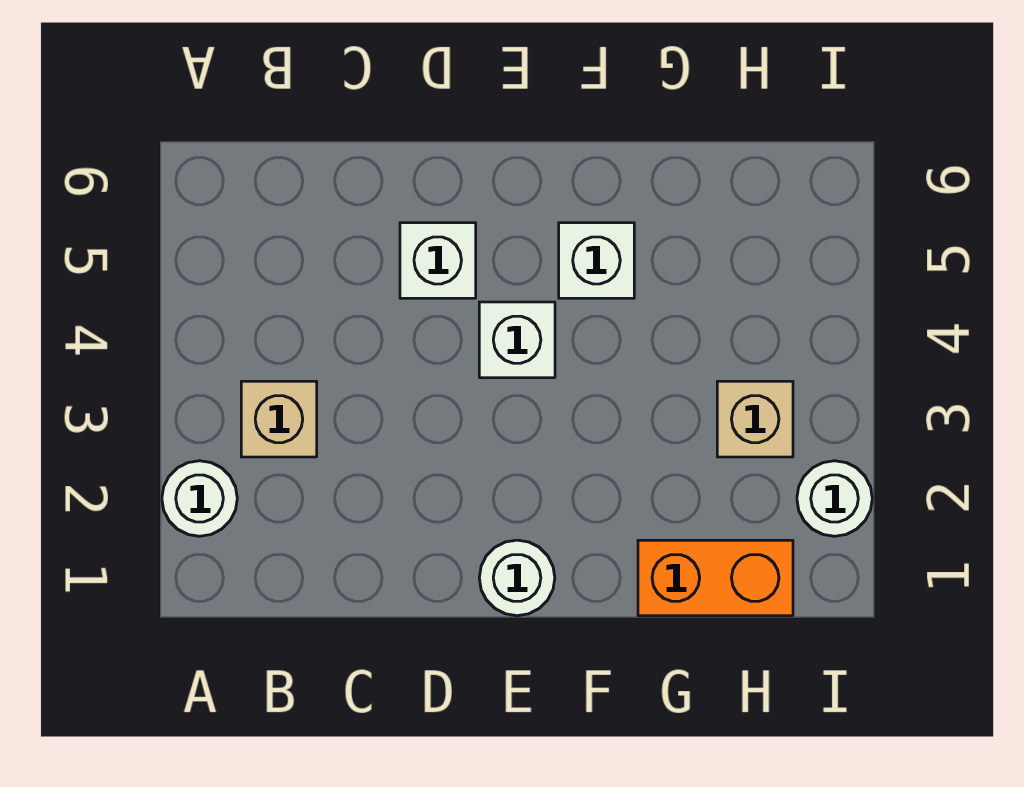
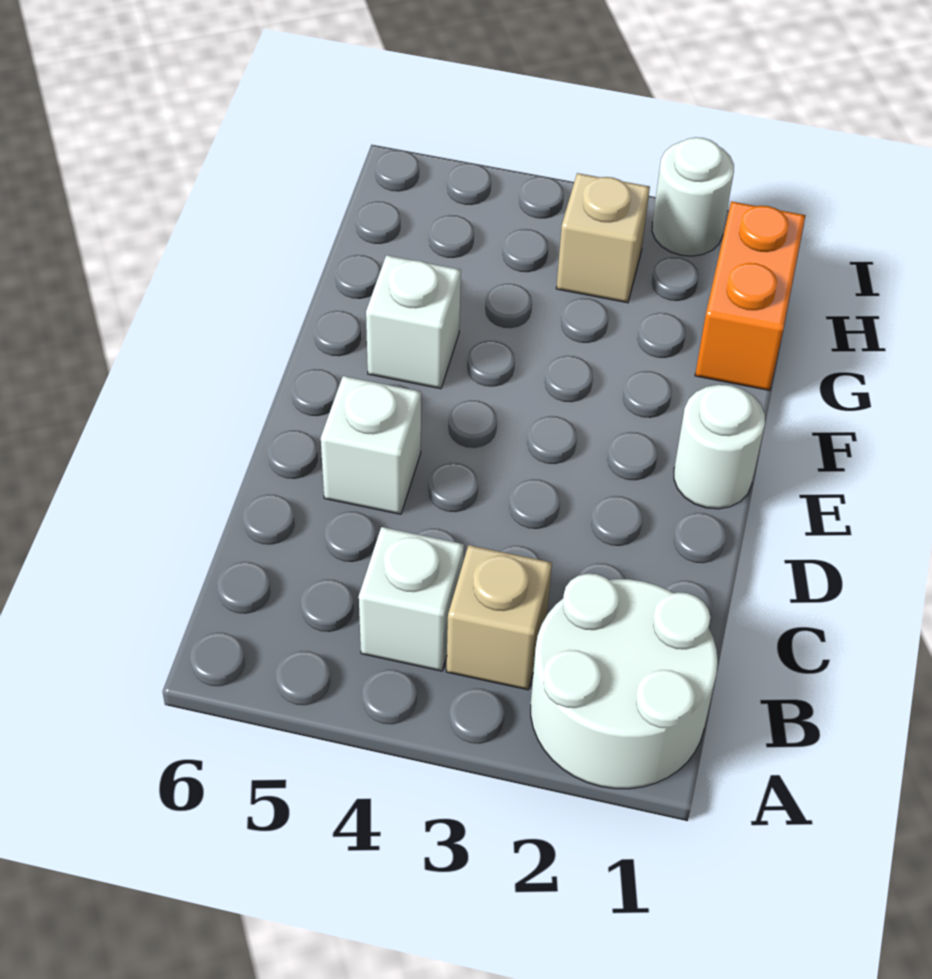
white 1x1 round brick [162,461,237,536] -> white 2x2 round brick [531,574,718,789]
white 1x1 brick [479,302,555,378] -> white 1x1 brick moved to [359,527,464,671]

